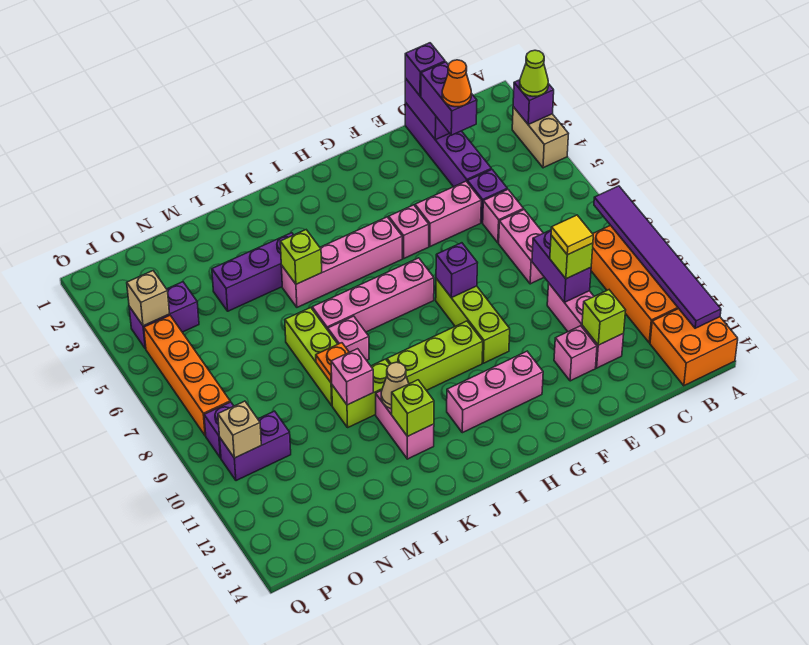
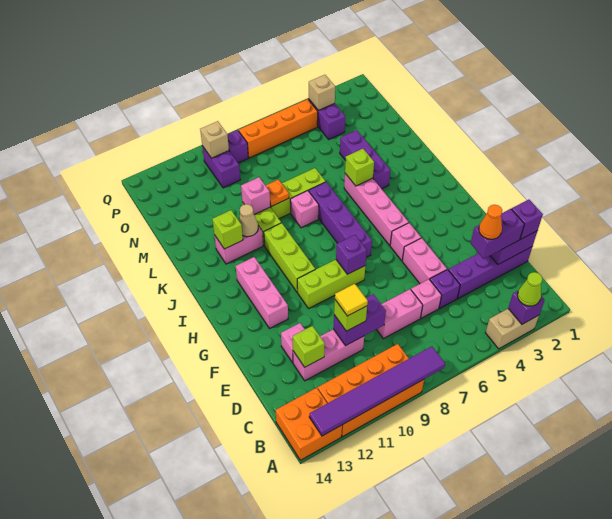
pink 1x4 brick [312,258,434,332] -> purple 1x4 brick [309,182,372,257]

